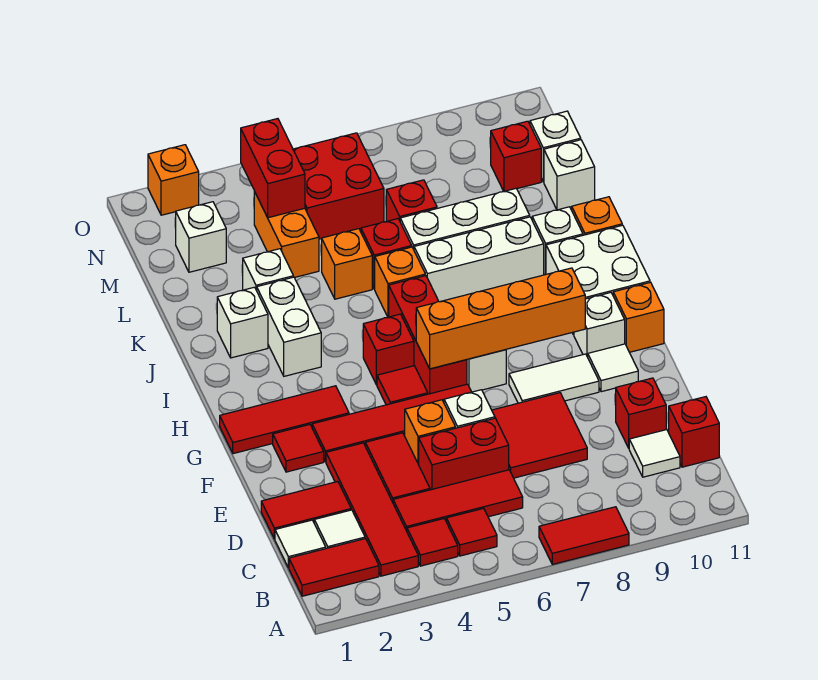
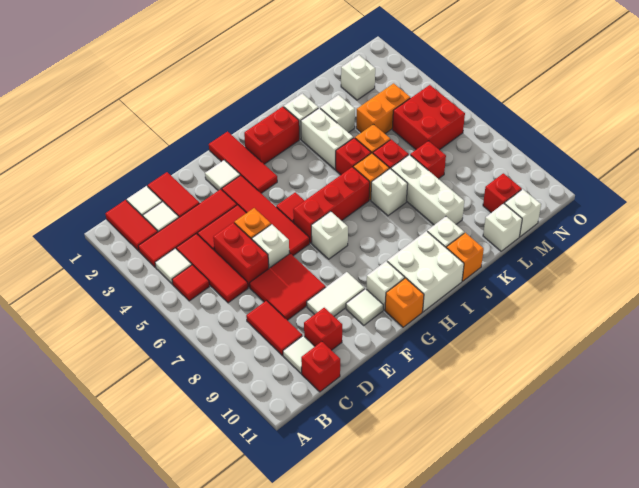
red 1x2 tile [539,507,629,564] -> red 1x2 tile moved to [246,301,302,355]
red 1x1 tile [407,519,458,566] -> white 1x1 tile [155,248,192,284]
red 1x1 tile [273,425,324,472] -> white 1x1 tile [205,160,240,191]
white 1x2 tile [509,354,599,403] -> white 1x2 tile turned to [307,272,365,316]
orange 1x4 brick [416,268,585,369] -> none
red 1x1 brick [363,314,414,385] -> red 1x1 brick moved to [336,138,371,175]
white 1x2 brick [257,277,321,376] -> white 1x2 brick turned to [301,108,353,169]
white 1x3 brick [414,217,544,302] -> white 1x1 brick [371,169,408,216]
red 1x2 brick [241,119,305,218] -> red 1x2 brick moved to [244,107,299,164]
orange 1x1 brick [148,145,199,215] -> none

